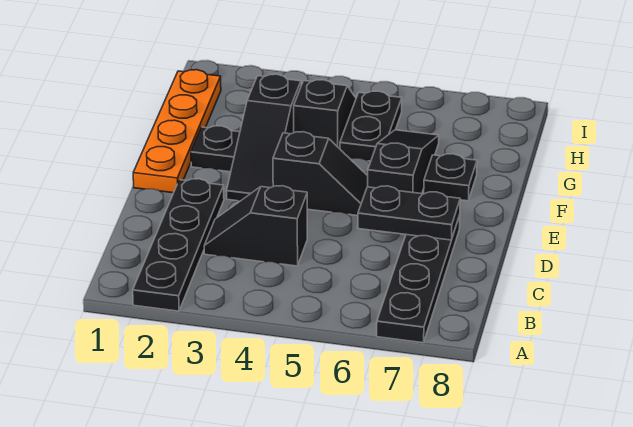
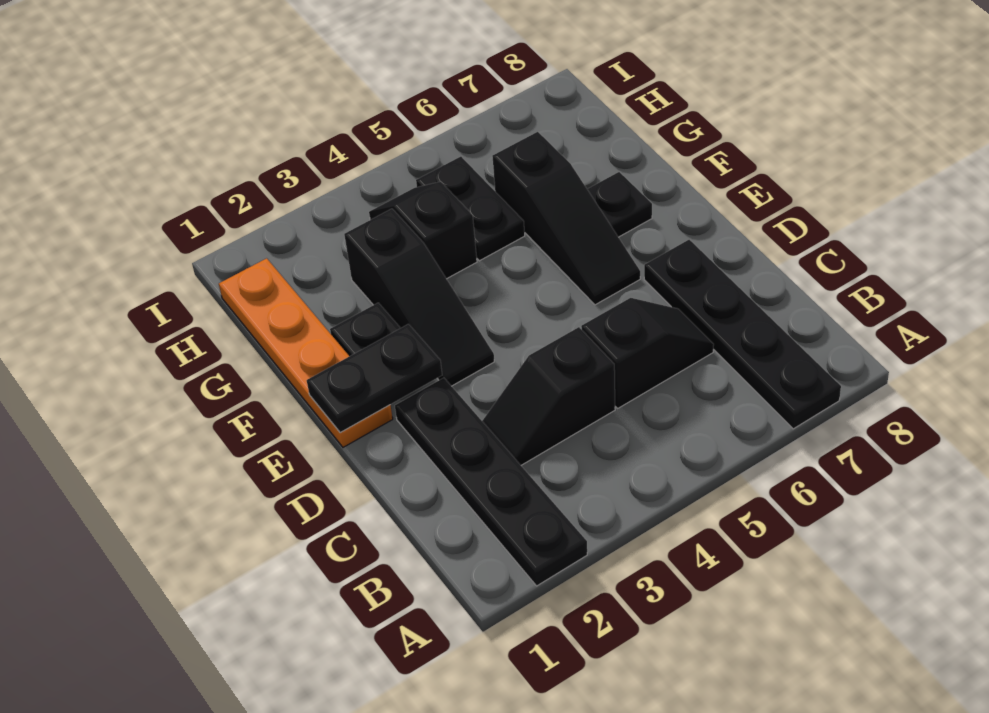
black 1x2 plate [358,186,460,240] -> black 1x2 plate moved to [307,324,442,433]
black 1x2 slope [273,132,368,216] -> black 1x2 slope moved to [581,298,714,408]
black 1x3 slope [368,130,439,194] -> black 1x3 slope turned to [492,132,640,305]

